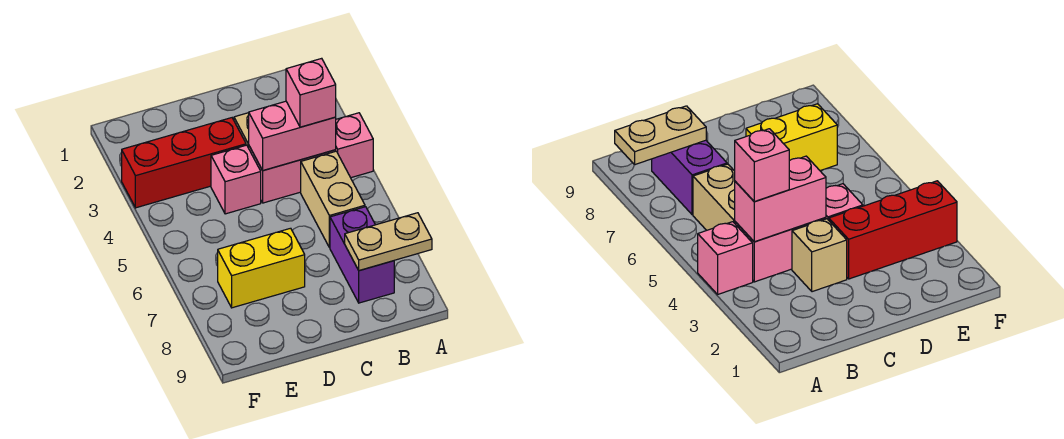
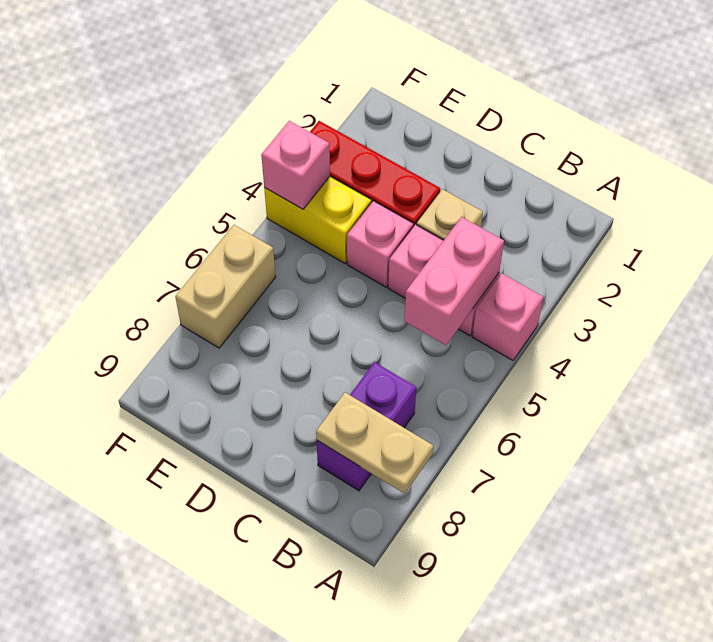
pink 1x2 brick [249,101,336,170] -> pink 1x2 brick turned to [404,217,504,345]
pink 1x1 brick [286,58,336,127] -> pink 1x1 brick moved to [261,121,330,209]
tan 1x2 brick [301,151,365,248] -> tan 1x2 brick moved to [175,225,276,348]
yellow 1x2 brick [218,228,305,308] -> yellow 1x2 brick moved to [264,177,371,263]

